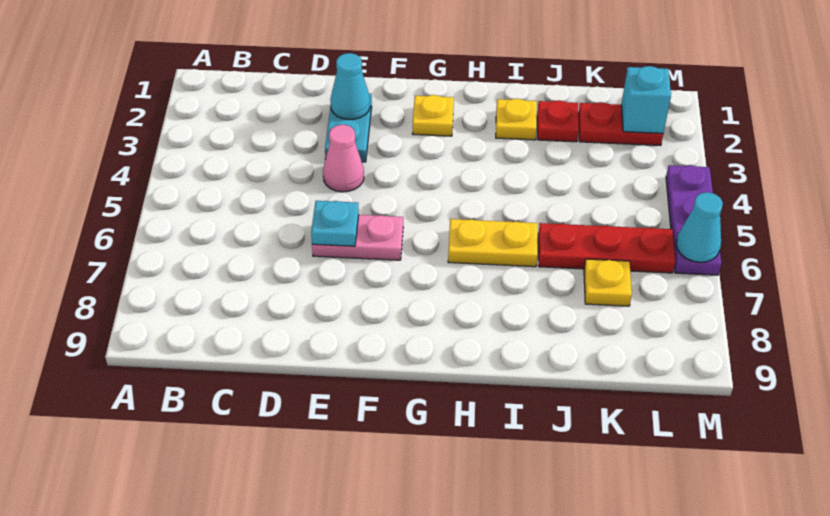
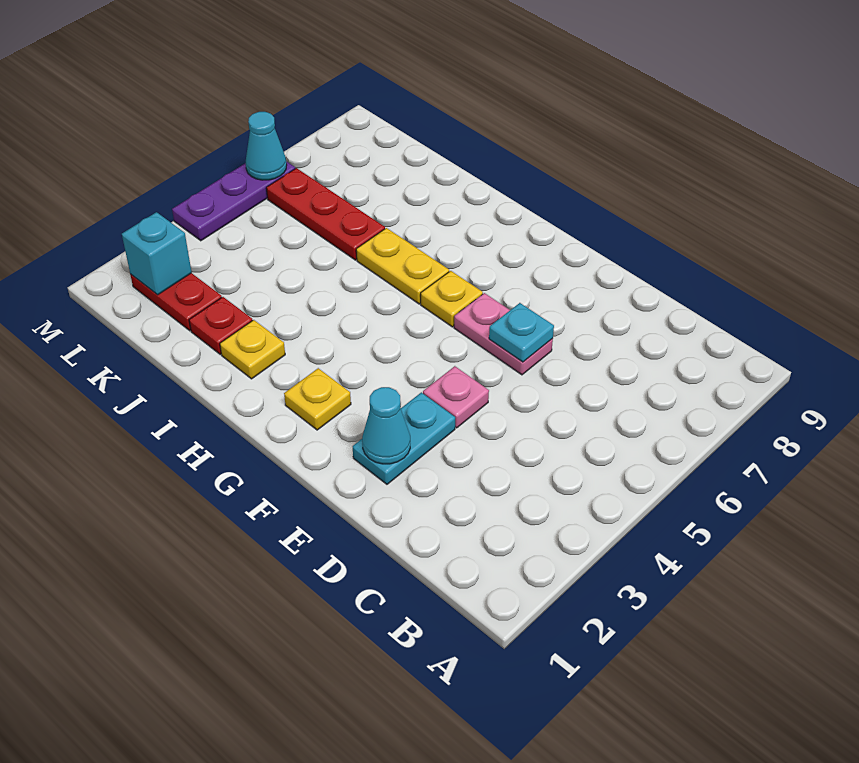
pink 1x1 cone [323,125,364,192] -> pink 1x1 plate [423,366,489,428]
yellow 1x1 plate [584,259,632,306] -> yellow 1x1 plate moved to [421,271,483,327]

